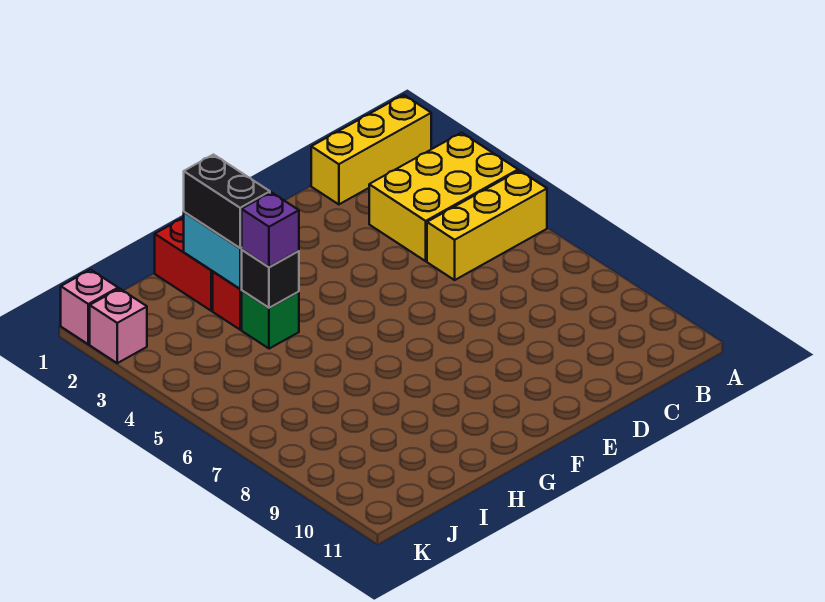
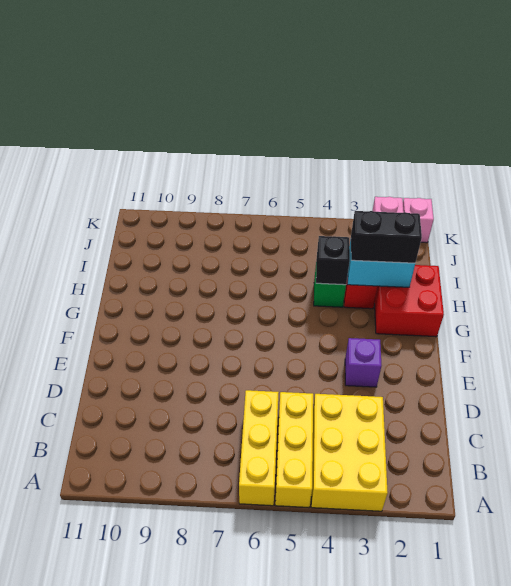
yellow 1x3 brick [311,95,431,204] -> yellow 1x3 brick moved to [239,390,279,506]
purple 1x1 brick [242,192,299,267] -> purple 1x1 brick moved to [345,338,382,387]

